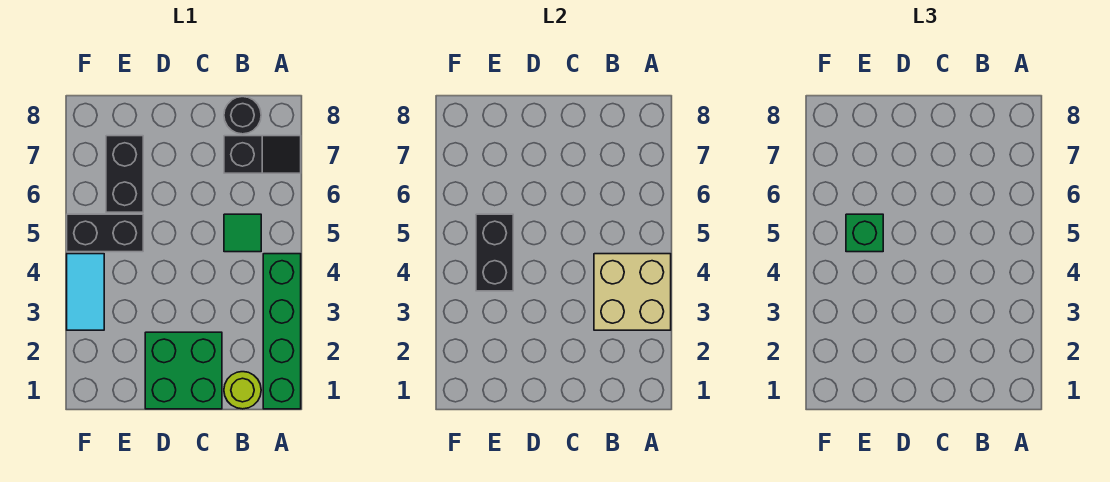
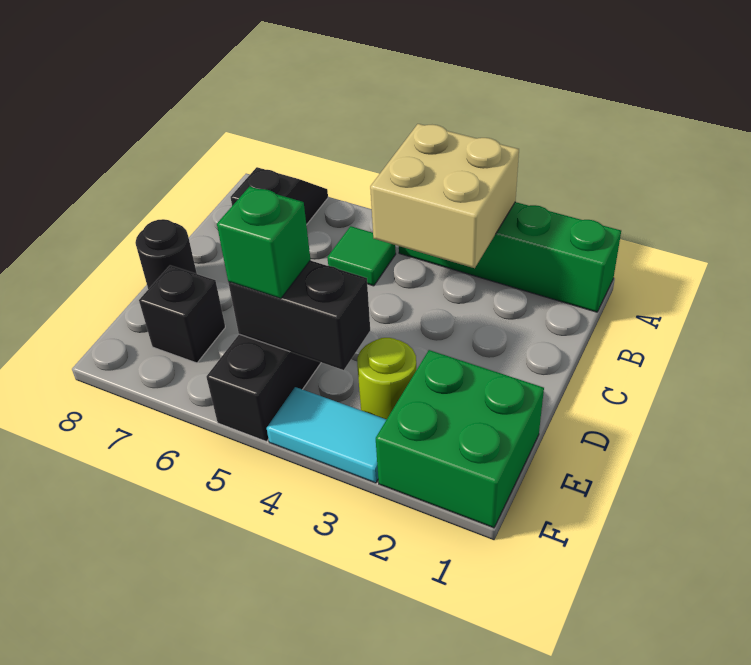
lime 1x1 round brick [224,372,261,409] -> lime 1x1 round brick moved to [357,338,416,419]
black 1x1 round brick [224,97,261,134] -> black 1x1 round brick moved to [135,219,197,289]
green 2x2 brick [145,332,222,409] -> green 2x2 brick moved to [376,350,544,528]
black 1x2 brick [106,136,143,212] -> black 1x1 brick [139,265,225,363]

